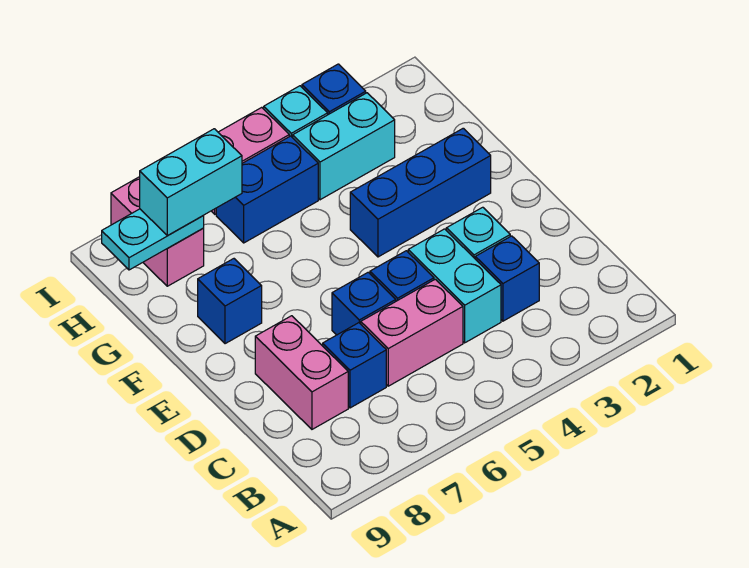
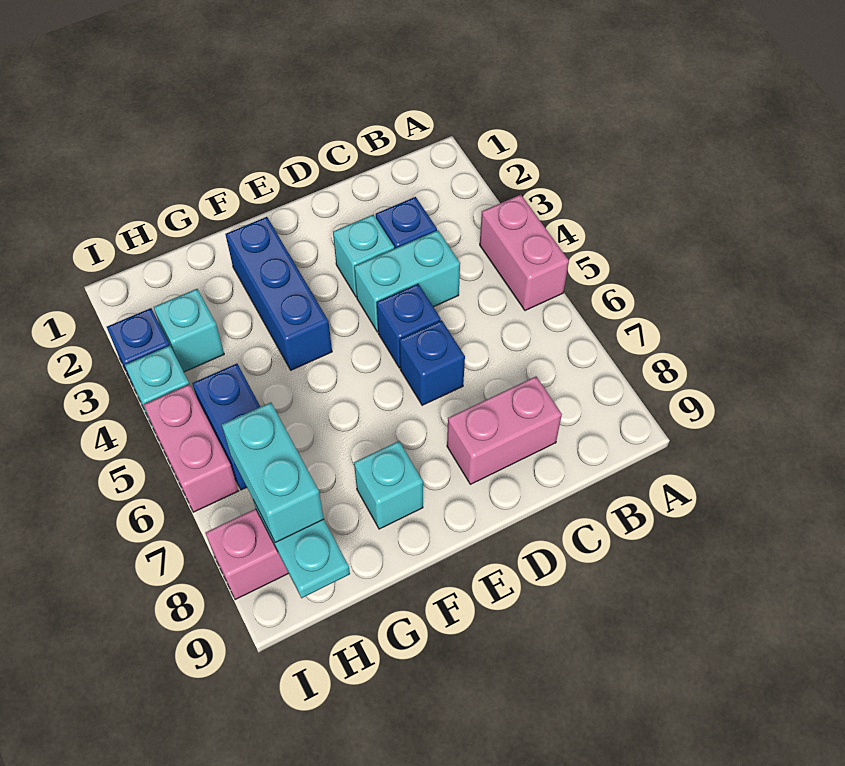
pink 1x2 brick [361,279,463,386] -> pink 1x2 brick moved to [480,195,569,311]
blue 1x1 brick [323,323,386,408] -> none
blue 1x1 brick [198,259,262,344] -> cyan 1x1 brick [354,441,423,529]
cyan 1x2 brick [293,93,395,200] -> cyan 1x1 brick [154,289,224,372]

